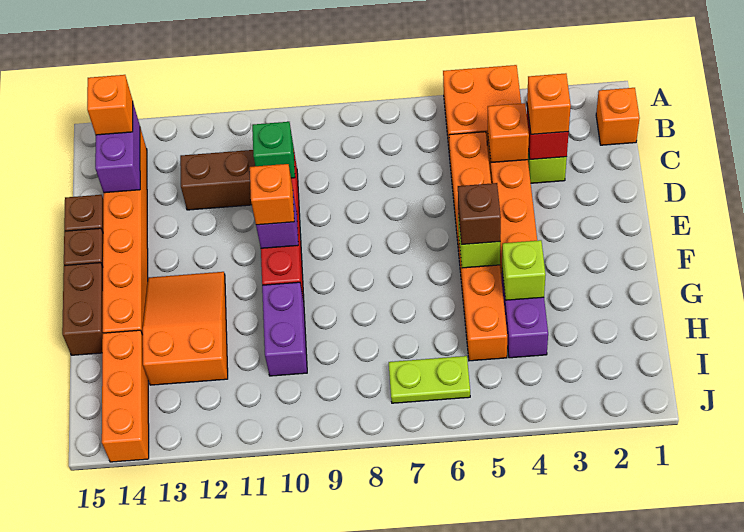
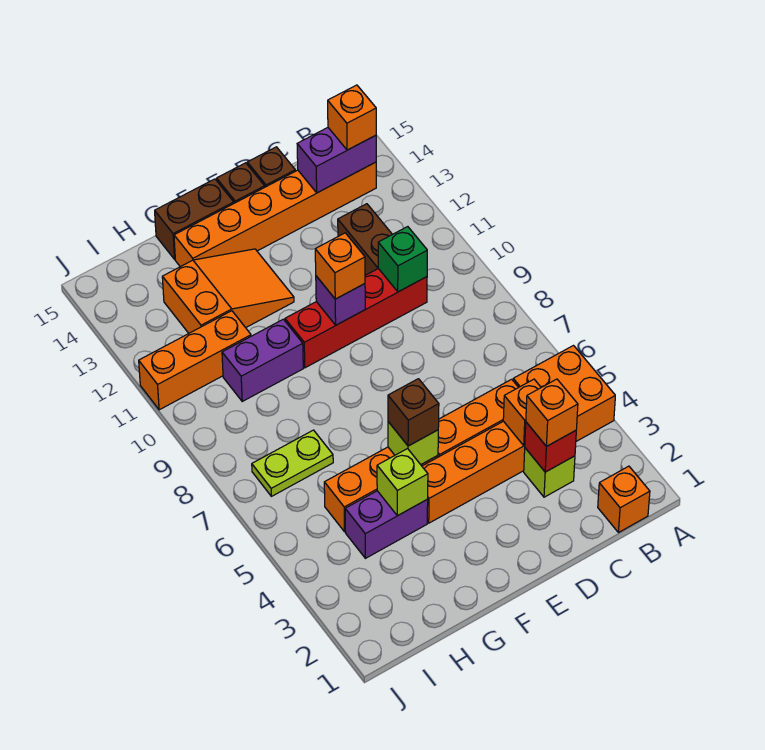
orange 1x3 brick [102,330,149,462] -> orange 1x3 brick moved to [139,311,251,410]
lime 1x2 plate [389,356,470,403] -> lime 1x2 plate turned to [252,430,333,496]

